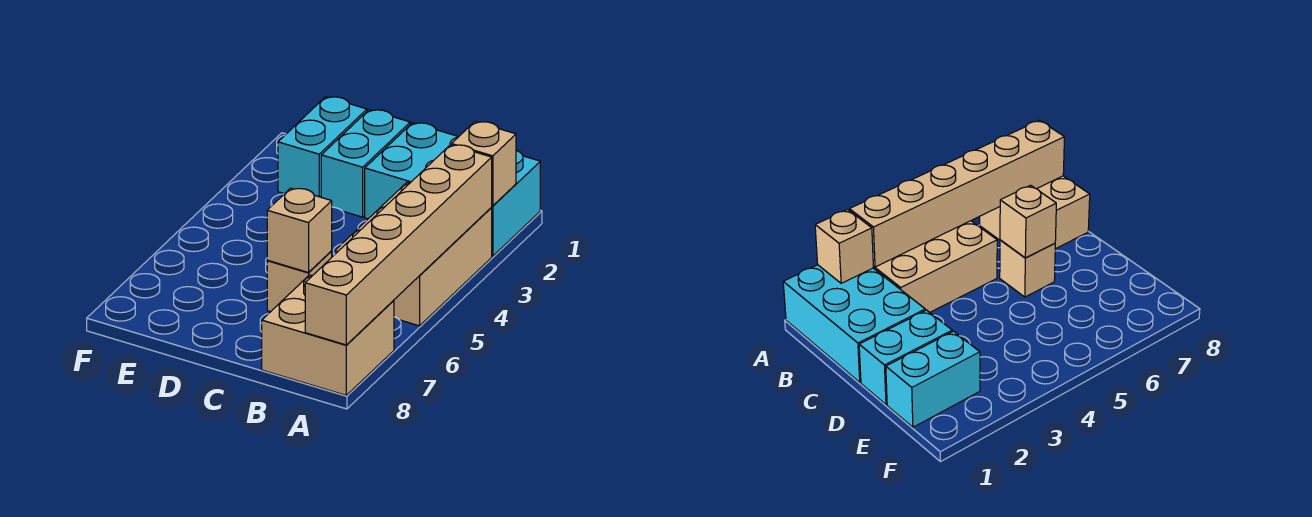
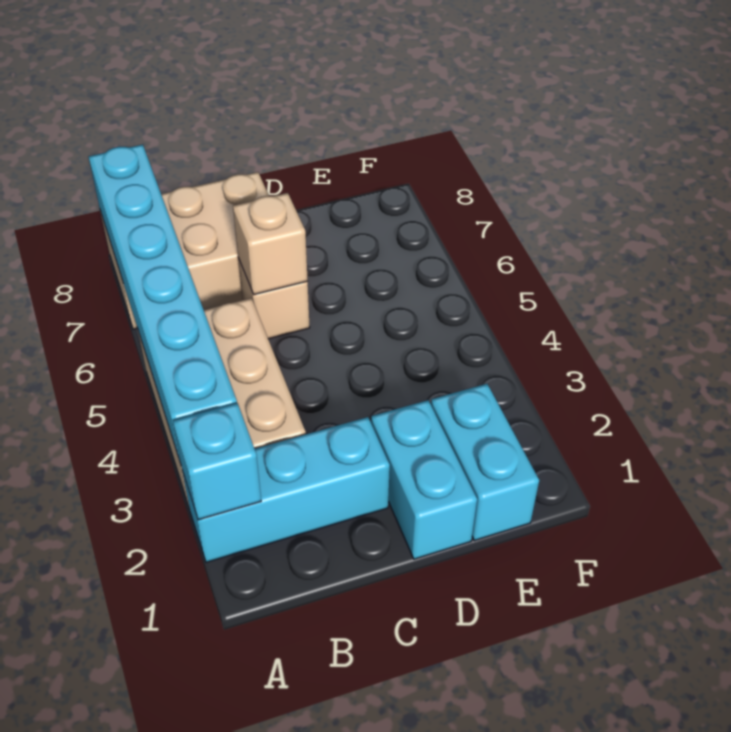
cyan 2x3 brick [365,123,540,256] -> cyan 1x3 brick [182,417,390,562]
tan 1x1 brick [452,122,516,206] -> cyan 1x1 brick [173,403,261,520]
tan 1x6 brick [305,145,492,345] -> cyan 1x6 brick [89,144,237,464]
tan 2x2 brick [262,275,394,395] -> tan 2x3 brick [100,172,269,329]

